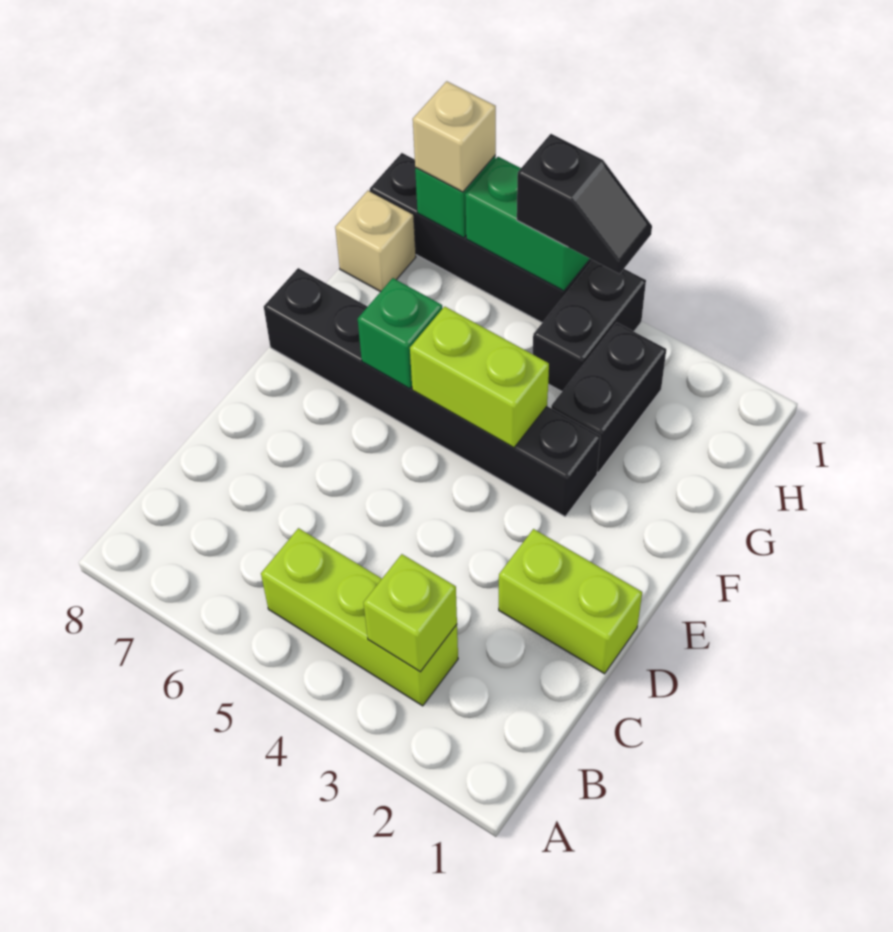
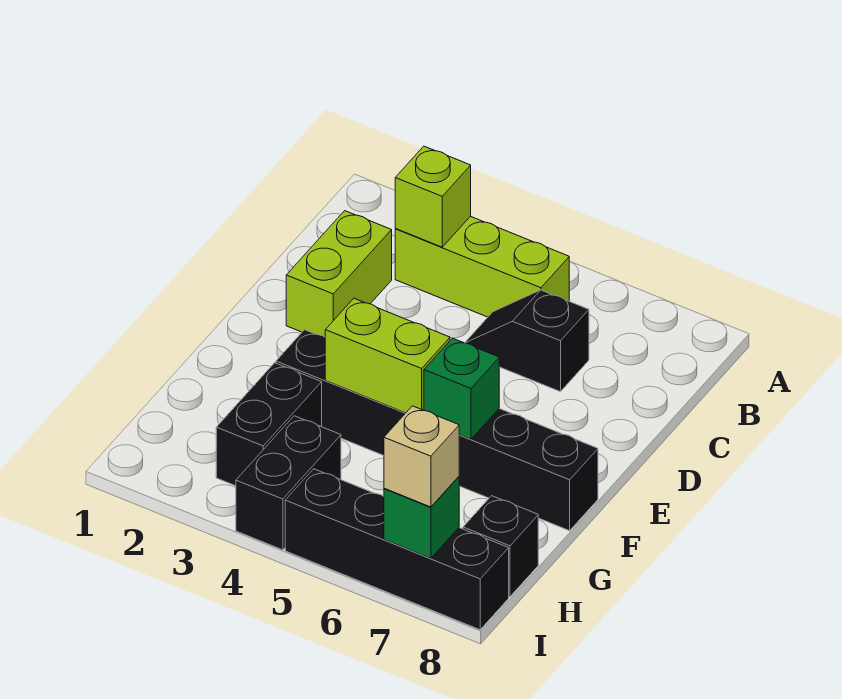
lime 1x2 brick [499,529,642,674] -> lime 1x2 brick turned to [286,211,392,337]
tan 1x1 brick [335,190,416,292] -> black 1x1 brick [463,496,538,597]
black 1x2 slope [517,134,652,274] -> black 1x2 slope moved to [465,290,589,392]
green 1x2 brick [465,157,590,291] -> none

